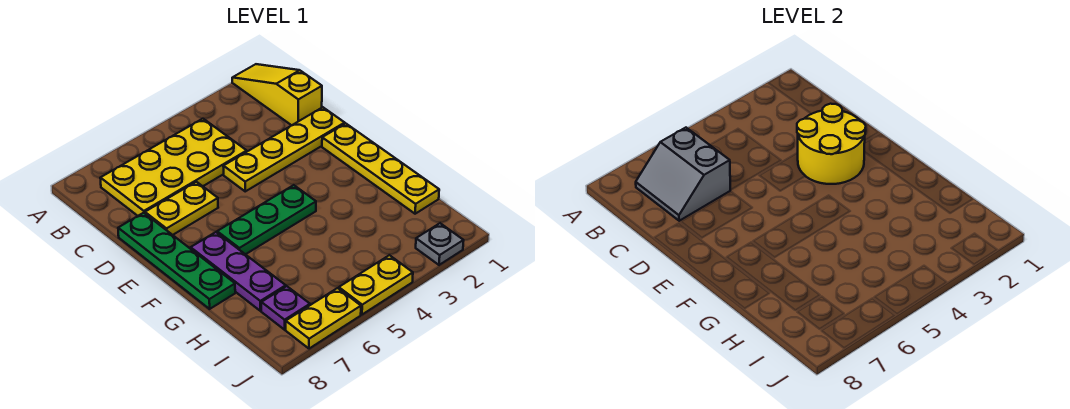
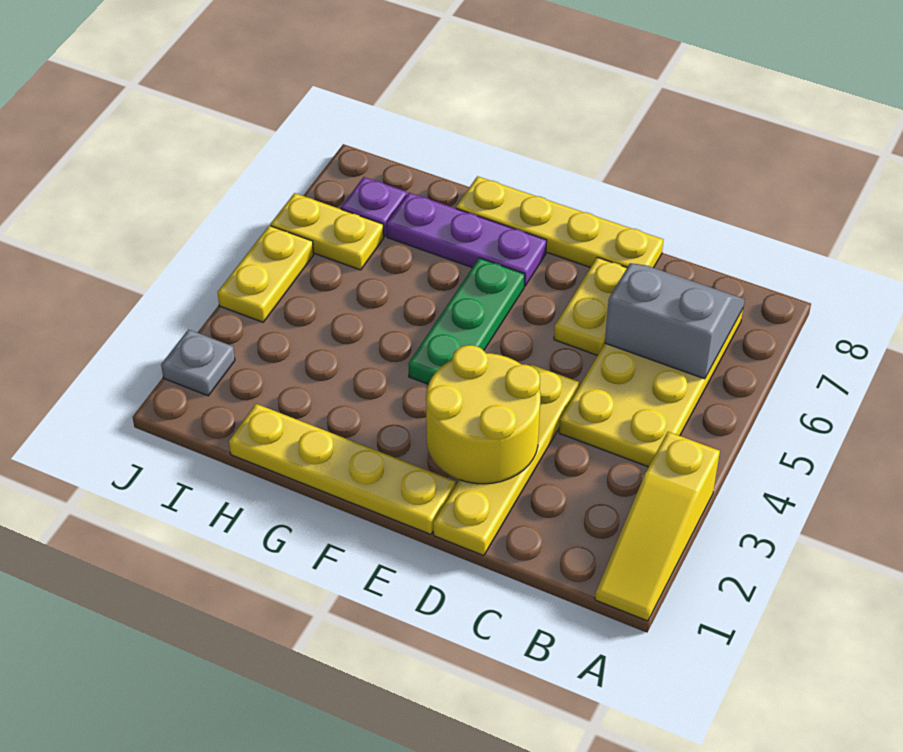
yellow 1x3 slope [232,64,322,125] -> yellow 1x3 slope turned to [595,432,720,621]
green 1x4 plate [118,213,235,309] -> yellow 1x4 plate [456,176,663,268]
yellow 1x2 plate [286,288,361,349] -> yellow 1x2 plate turned to [270,193,384,270]

